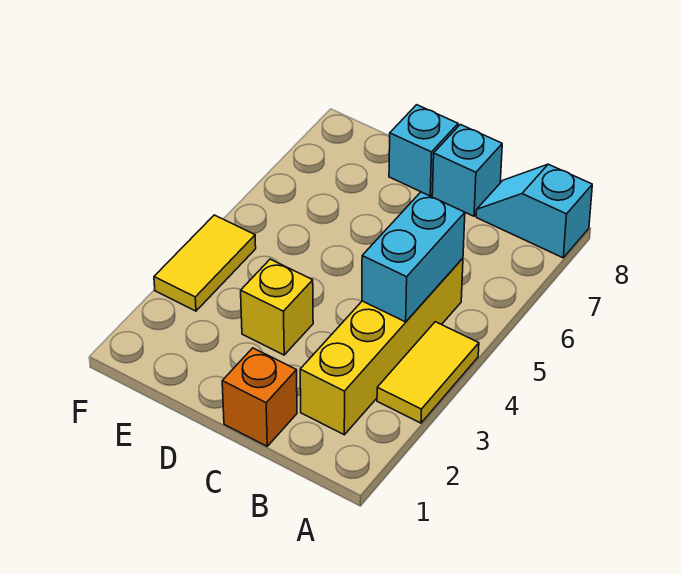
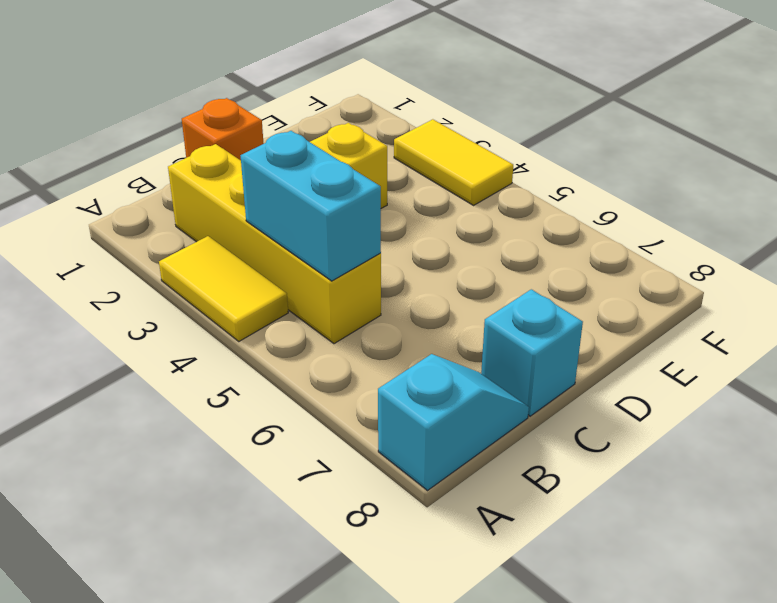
cyan 1x1 brick [389,105,458,196] -> none

